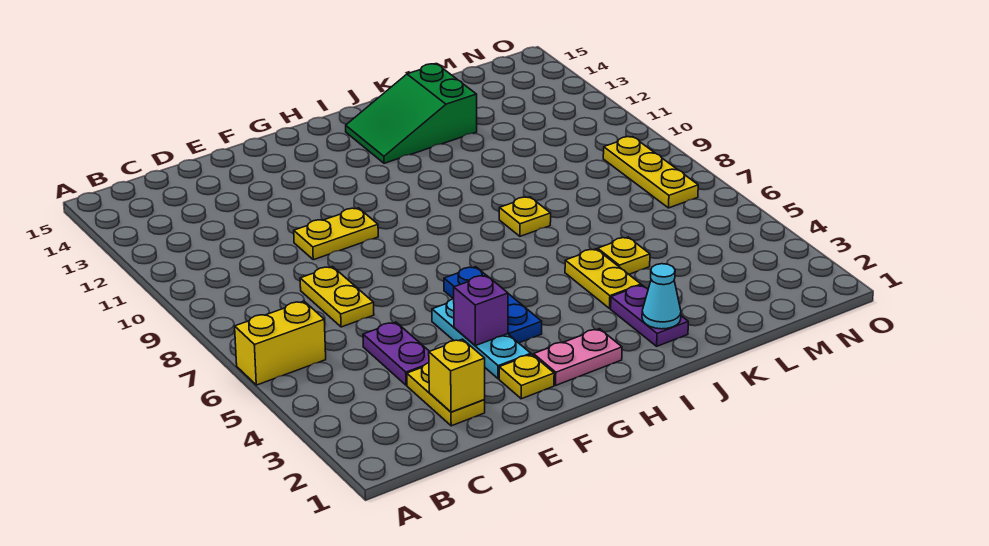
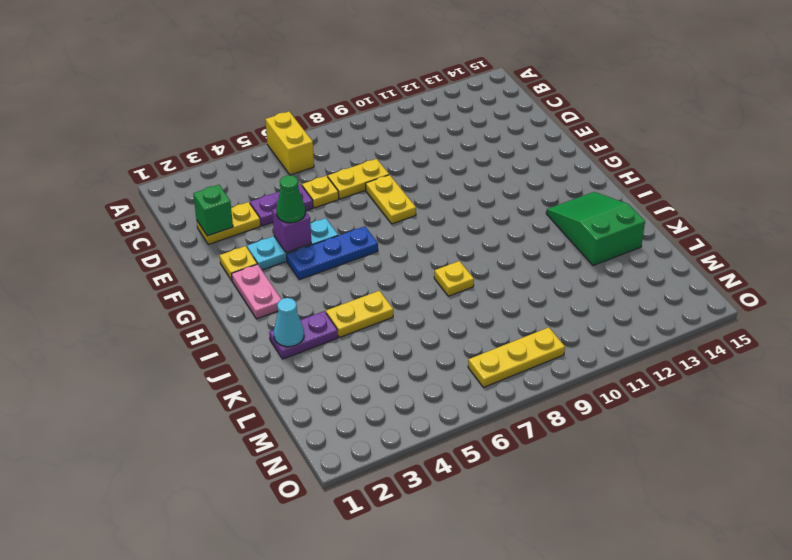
yellow 1x1 brick [429,339,485,412] -> green 1x1 brick [193,185,233,236]
yellow 1x2 plate [294,208,378,260] -> yellow 1x2 plate moved to [366,175,416,224]
none -> green 1x1 cone [276,175,305,223]
yellow 1x1 plate [598,237,650,274] -> yellow 1x1 plate moved to [302,176,339,208]

